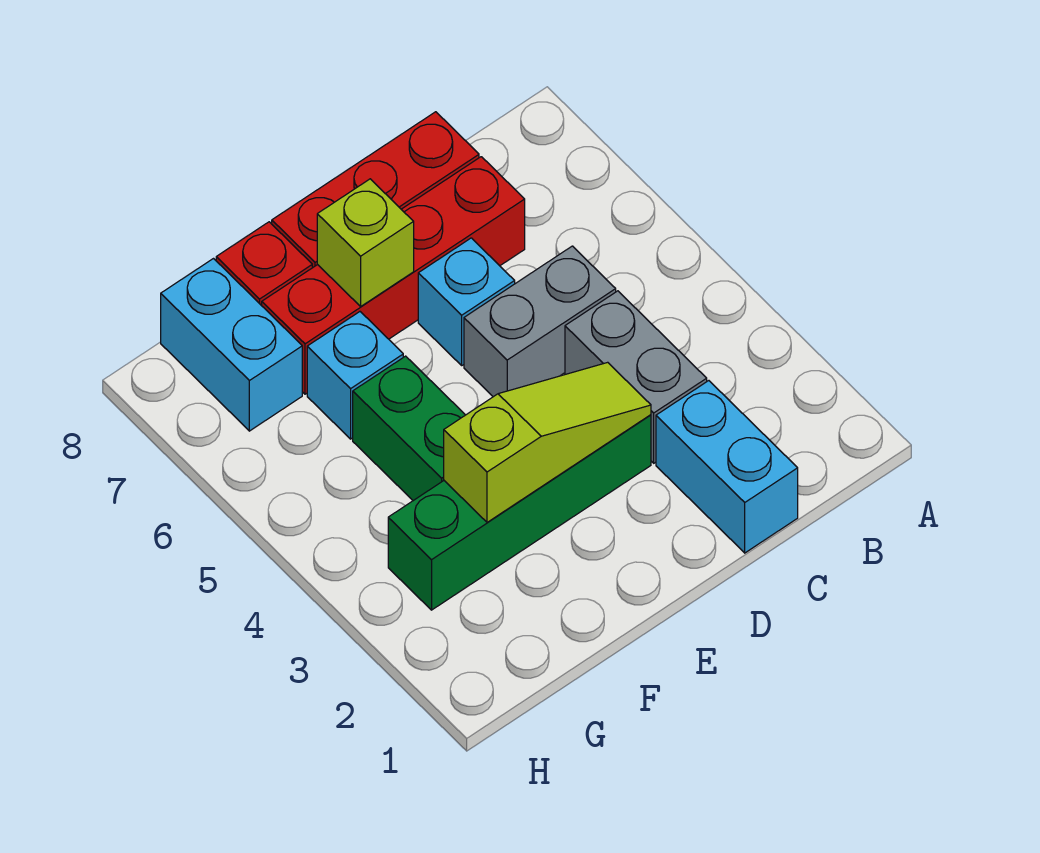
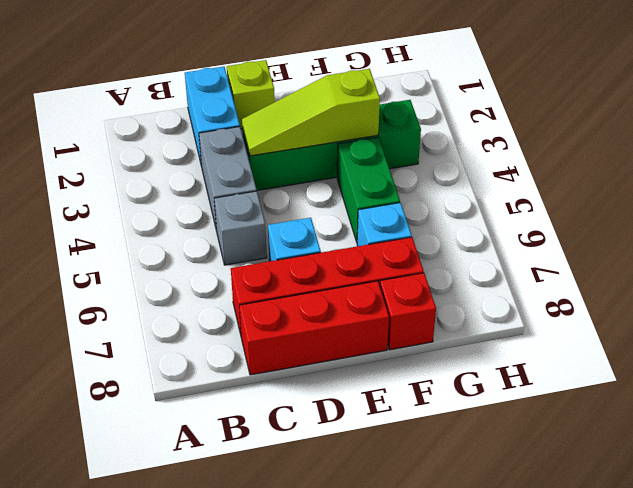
grey 1x2 brick [464,246,616,397] -> grey 1x1 brick [214,191,267,265]
lime 1x1 brick [317,179,414,306] -> lime 1x1 brick moved to [227,60,275,129]
cyan 1x2 brick [161,259,302,431] -> none

